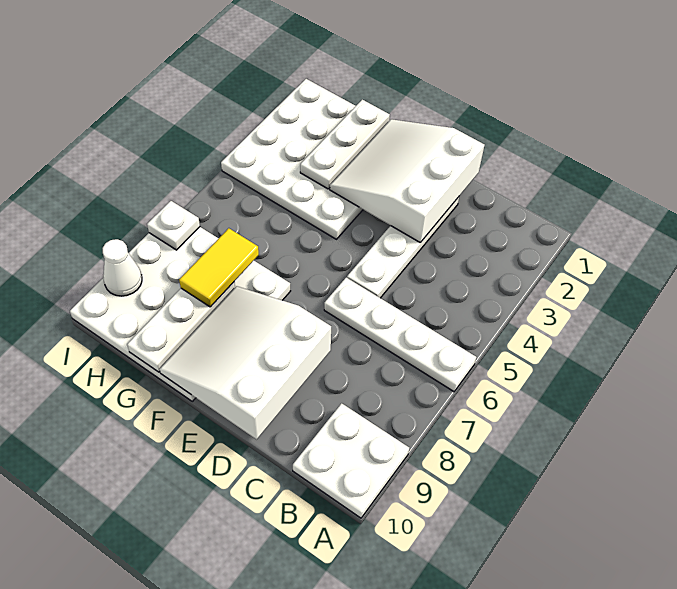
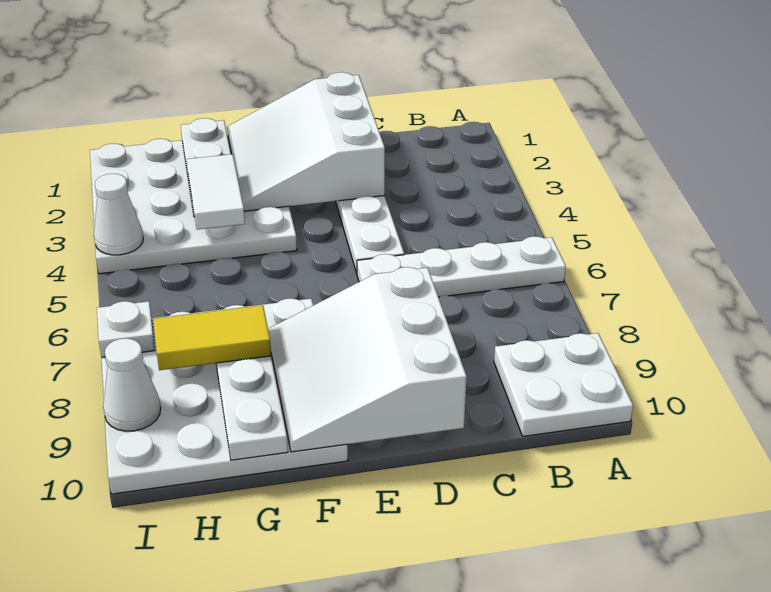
none -> white 1x2 tile [187,154,245,230]
yellow 1x2 tile [179,228,259,307] -> yellow 1x2 tile turned to [153,305,271,370]
none -> white 1x1 cone [94,174,143,255]

